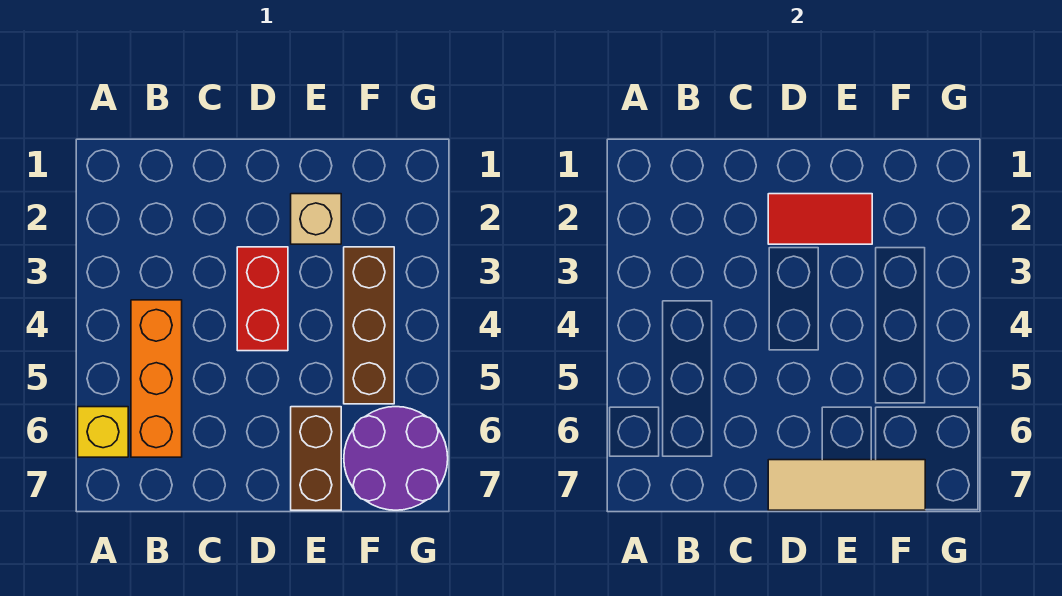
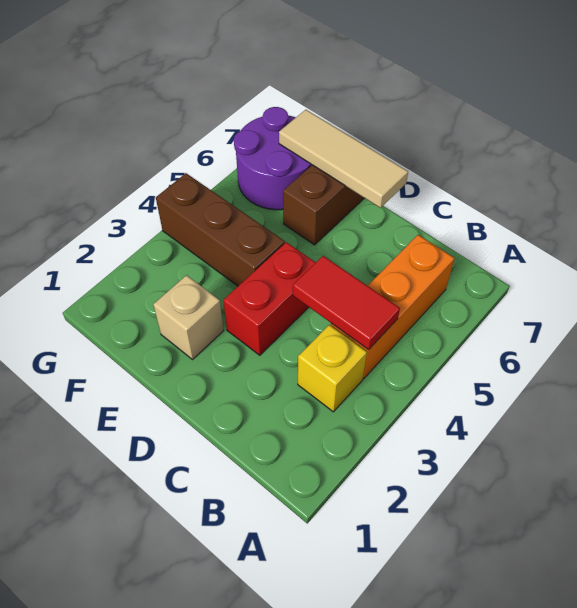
yellow 1x1 brick [78,407,128,457] -> yellow 1x1 brick moved to [298,325,367,412]
red 1x2 tile [768,194,872,244] -> red 1x2 tile moved to [293,256,400,350]
brown 1x3 brick [344,247,394,404] -> brown 1x3 brick turned to [156,173,285,286]

